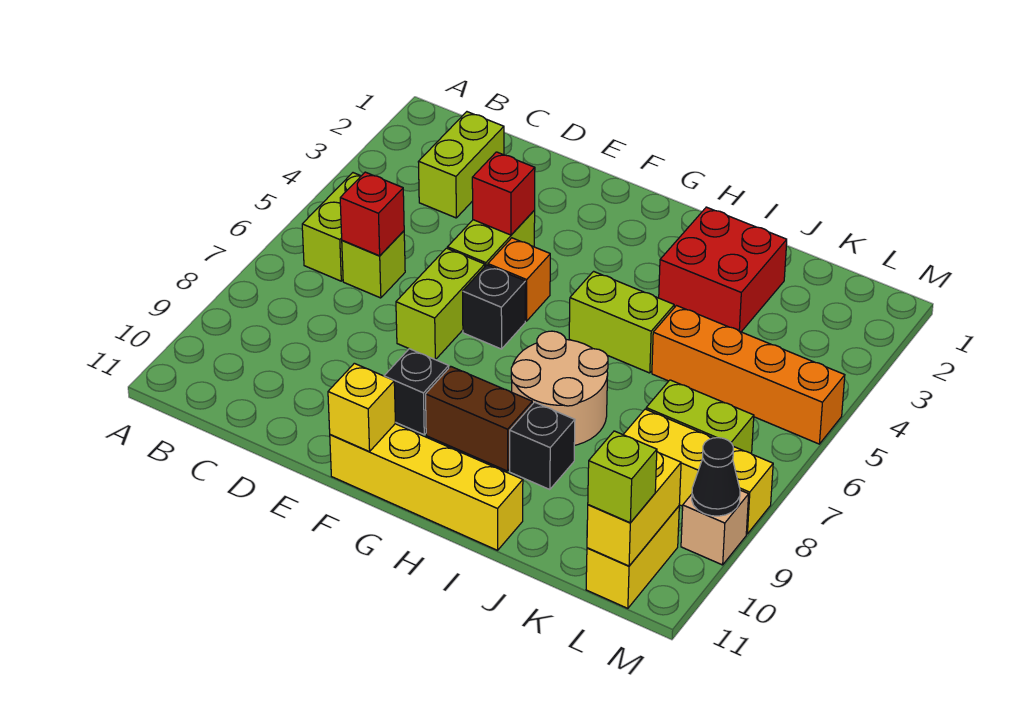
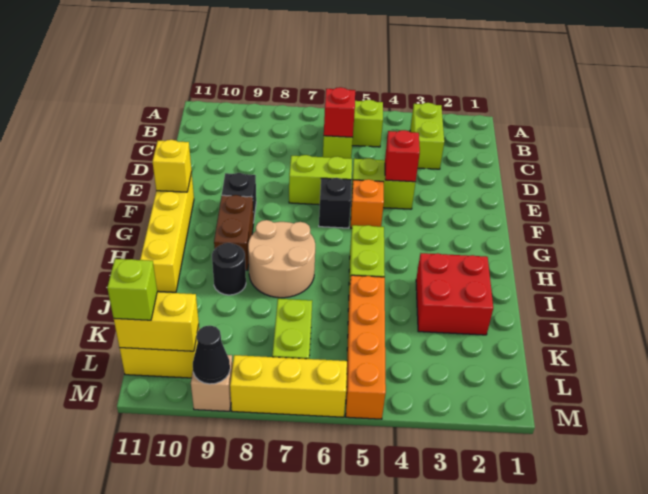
lime 1x2 brick [418,112,504,218] -> lime 1x2 brick turned to [410,103,444,169]
black 1x1 brick [510,402,575,490] -> black 1x1 round brick [212,243,246,295]
yellow 1x3 brick [623,409,773,534] -> yellow 1x3 brick turned to [230,355,347,417]

